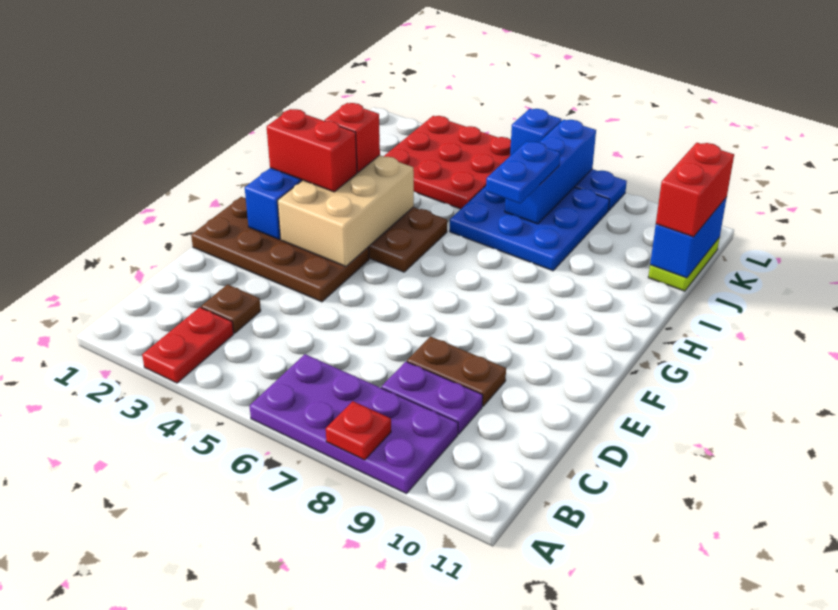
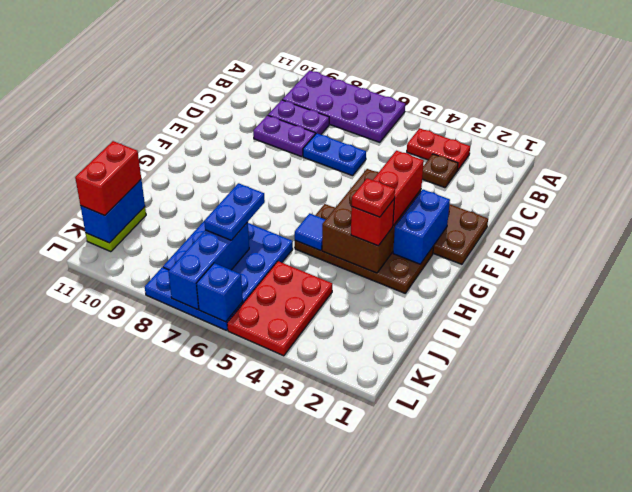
red 1x2 plate [142,307,234,383] -> red 1x2 plate turned to [407,128,470,171]
red 1x1 plate [326,401,391,460] -> red 1x1 plate moved to [352,178,395,217]
none -> blue 1x2 plate [303,133,366,176]
brown 1x2 plate [407,337,506,406] -> purple 1x2 plate [253,115,315,157]
tan 2x3 brick [278,155,414,266] -> brown 2x3 brick [322,169,421,273]
red 1x2 brick [267,109,357,192] -> red 1x2 brick turned to [373,151,424,226]
none -> blue 1x1 tile [295,213,325,250]
red 3x3 plate [384,116,511,209] -> red 2x3 plate [227,261,332,356]

